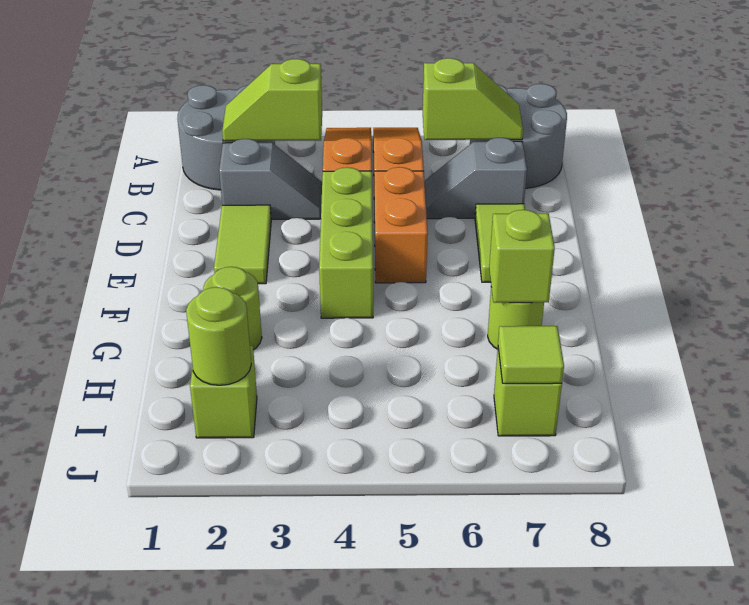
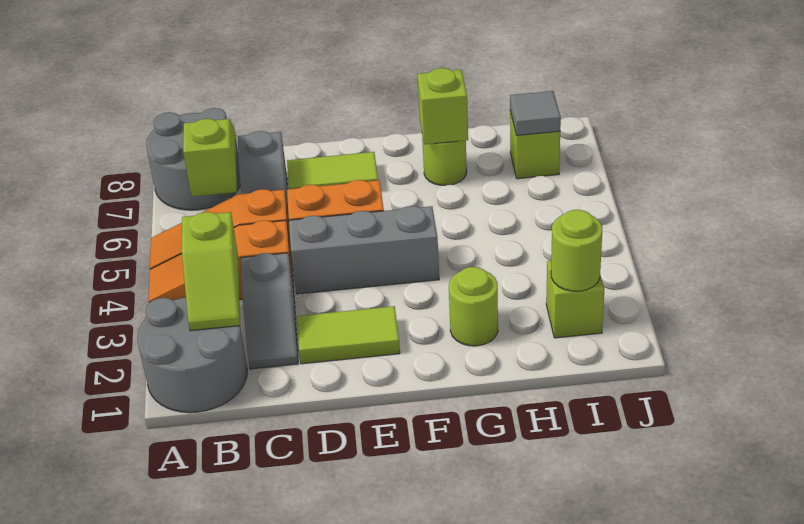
grey 1x2 slope [219,139,322,219] -> grey 1x2 slope turned to [241,253,298,369]
lime 1x3 brick [319,167,373,318] -> grey 1x3 brick [289,206,439,294]
lime 1x1 tile [498,326,564,384] -> grey 1x1 tile [510,91,561,135]

